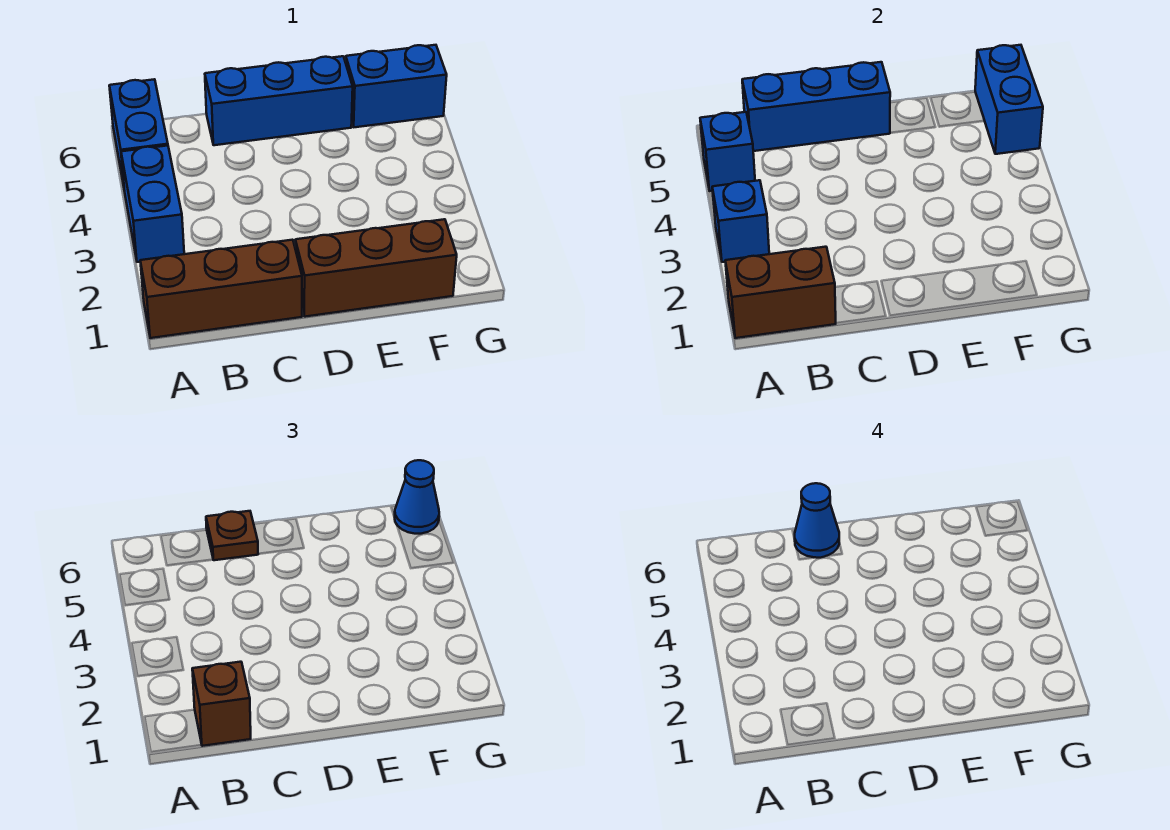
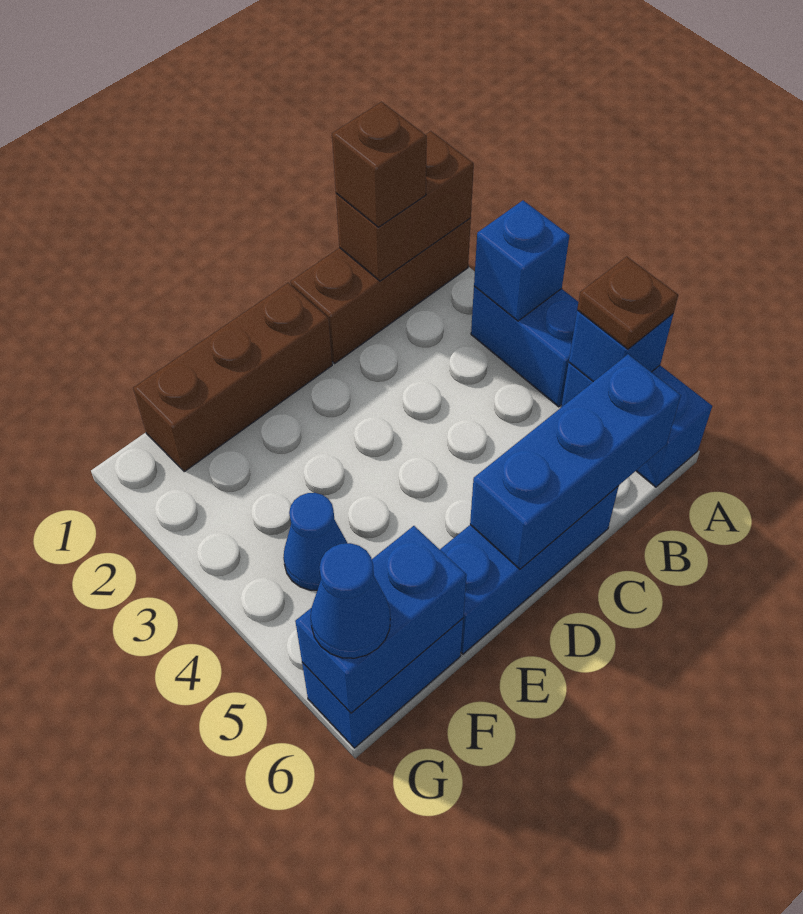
brown 1x1 plate [206,511,258,560] -> brown 1x1 plate moved to [577,257,678,349]
blue 1x1 cone [795,483,839,558] -> blue 1x1 cone moved to [283,493,347,590]
blue 1x2 brick [975,45,1043,154] -> blue 1x2 brick turned to [295,526,467,713]

